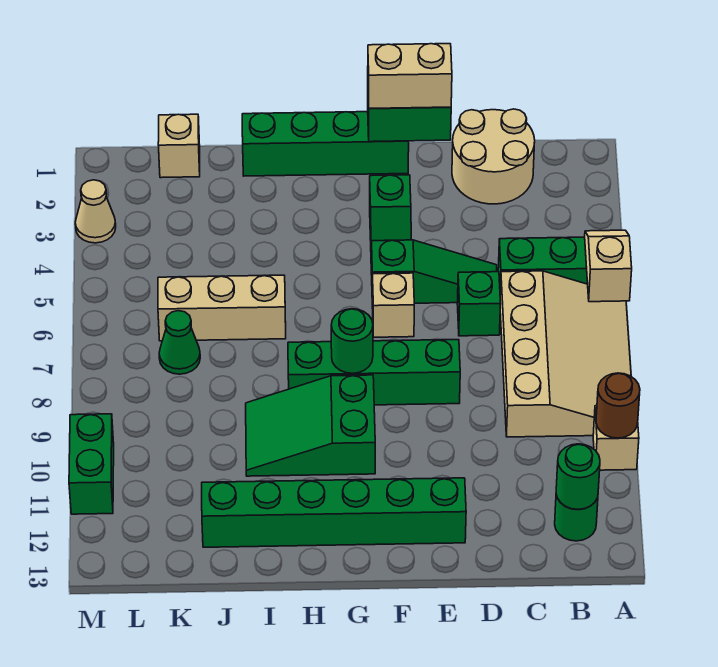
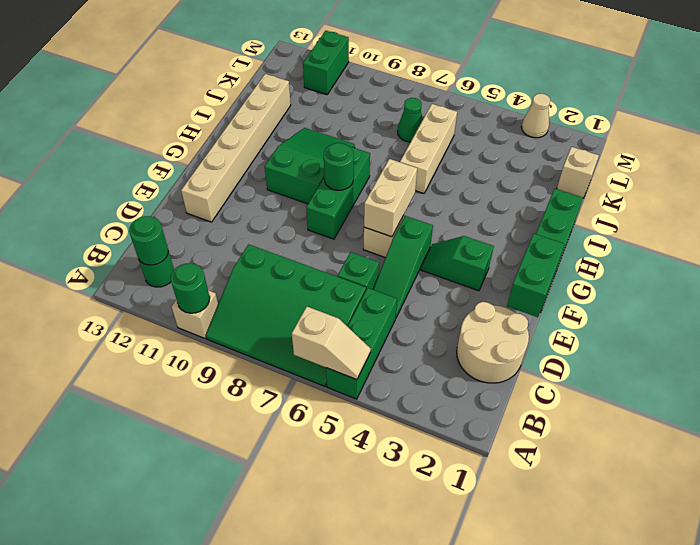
tan 3x4 slope [500,271,631,437] -> green 3x4 slope [206,244,366,386]
brown 1x1 round brick [596,373,640,438] -> green 1x1 round brick [171,263,210,313]
tan 1x2 brick [368,44,452,109] -> tan 1x2 brick moved to [364,159,417,237]
green 1x4 brick [288,340,460,405] -> green 1x3 brick [306,146,370,239]
green 1x6 brick [202,478,466,547] -> tan 1x6 brick [181,74,291,222]
green 1x2 brick [69,414,114,514] -> green 1x2 brick turned to [303,31,349,95]

